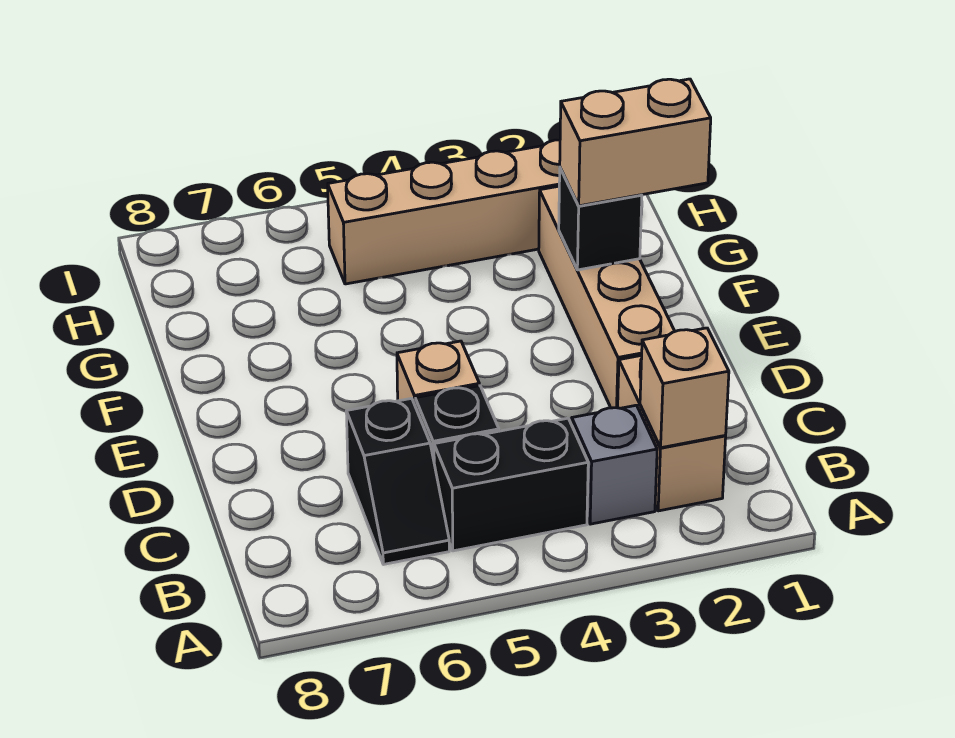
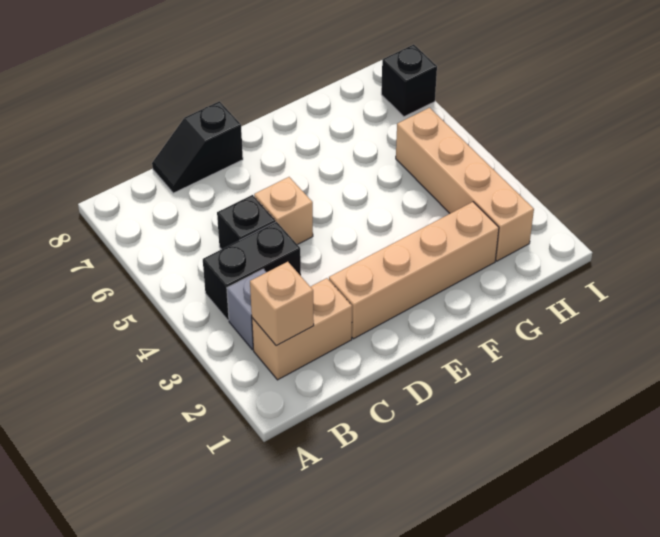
black 1x2 brick [434,418,588,551] -> black 1x2 brick turned to [203,222,301,320]
black 1x2 slope [346,398,449,564] -> black 1x2 slope moved to [152,101,243,193]
tan 1x2 brick [560,79,711,206] -> none
black 1x1 brick [559,168,642,270] -> black 1x1 brick moved to [381,45,437,117]

